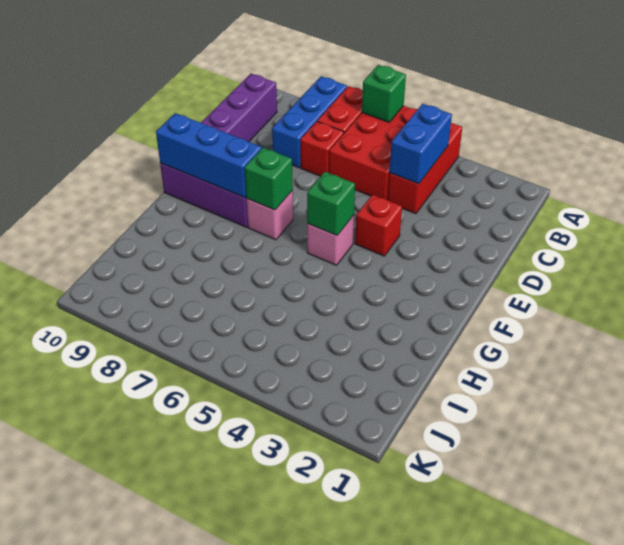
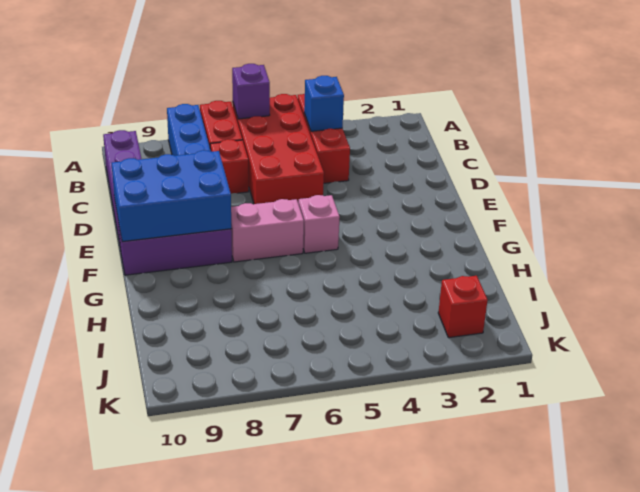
red 2x3 brick [329,106,418,200] -> red 2x4 brick [233,94,324,204]
green 1x1 brick [362,65,406,122] -> purple 1x1 brick [232,64,270,119]
blue 1x2 brick [389,104,452,184] -> blue 1x1 brick [304,76,344,131]
red 1x1 brick [355,195,402,256] -> red 1x1 brick moved to [438,276,488,338]
green 1x1 brick [307,172,355,236] -> none
pink 1x1 brick [247,191,293,240] -> pink 1x2 brick [231,199,304,262]
green 1x1 brick [245,148,293,210] -> none
blue 1x3 brick [156,113,262,198] -> blue 2x3 brick [112,150,231,242]

